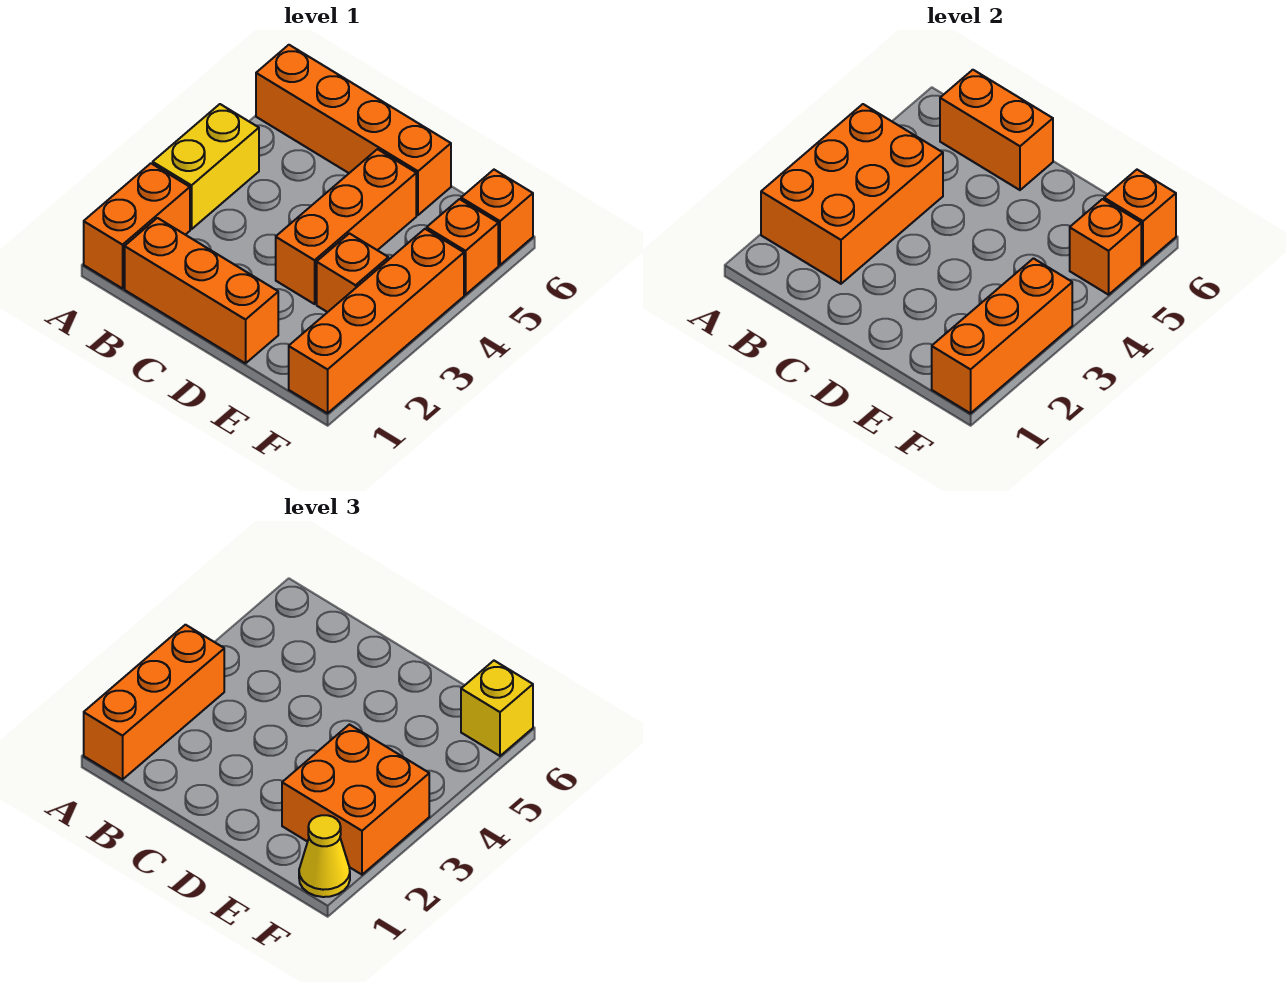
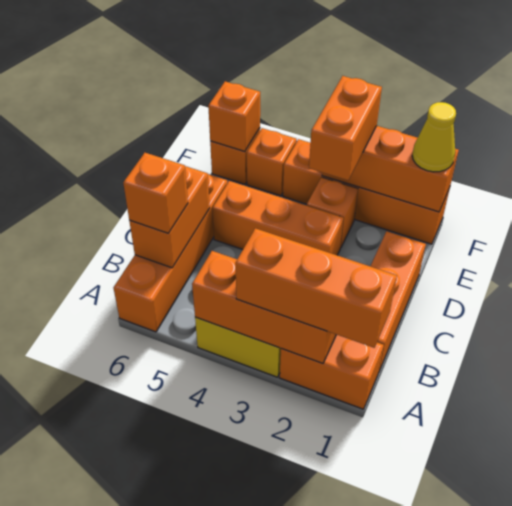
orange 2x3 brick [761,104,943,284] -> orange 1x3 brick [192,251,336,363]
orange 2x2 brick [282,725,429,875] -> orange 1x2 brick [309,76,382,180]
orange 1x1 brick [1070,199,1141,295] -> orange 1x1 brick moved to [123,153,188,233]
yellow 1x1 brick [461,661,533,756] -> none

